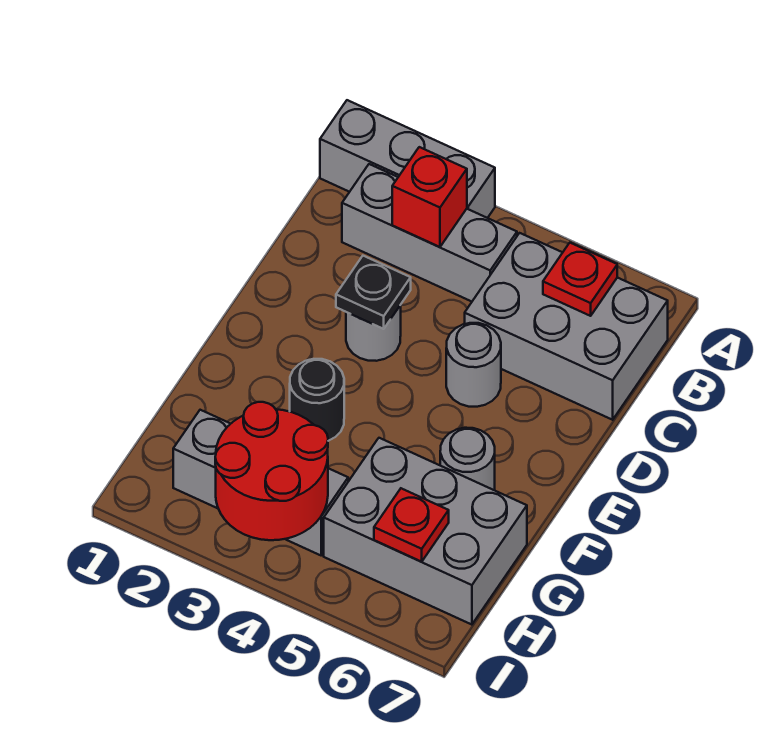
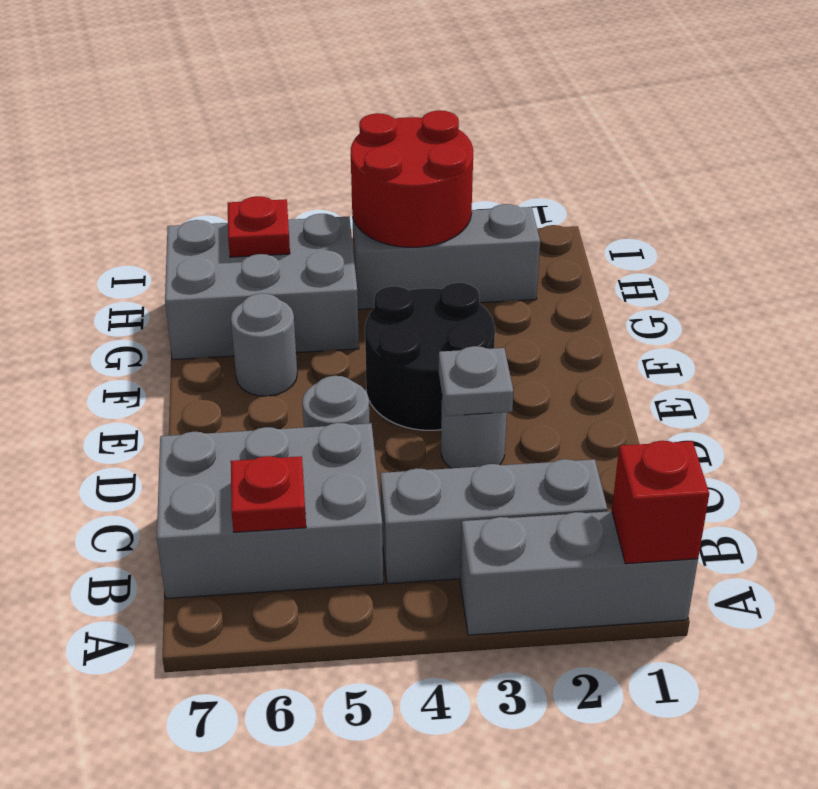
red 1x1 brick [392,147,467,247] -> red 1x1 brick moved to [612,441,709,564]
black 1x1 plate [336,256,411,329] -> grey 1x1 plate [439,346,514,416]
black 1x1 round brick [290,359,344,441] -> black 2x2 round brick [365,283,495,430]

